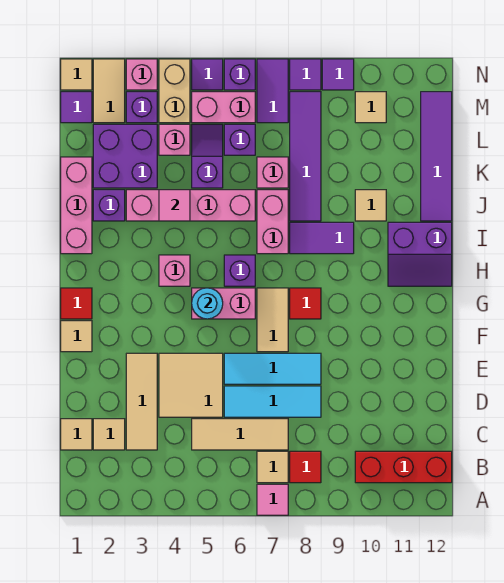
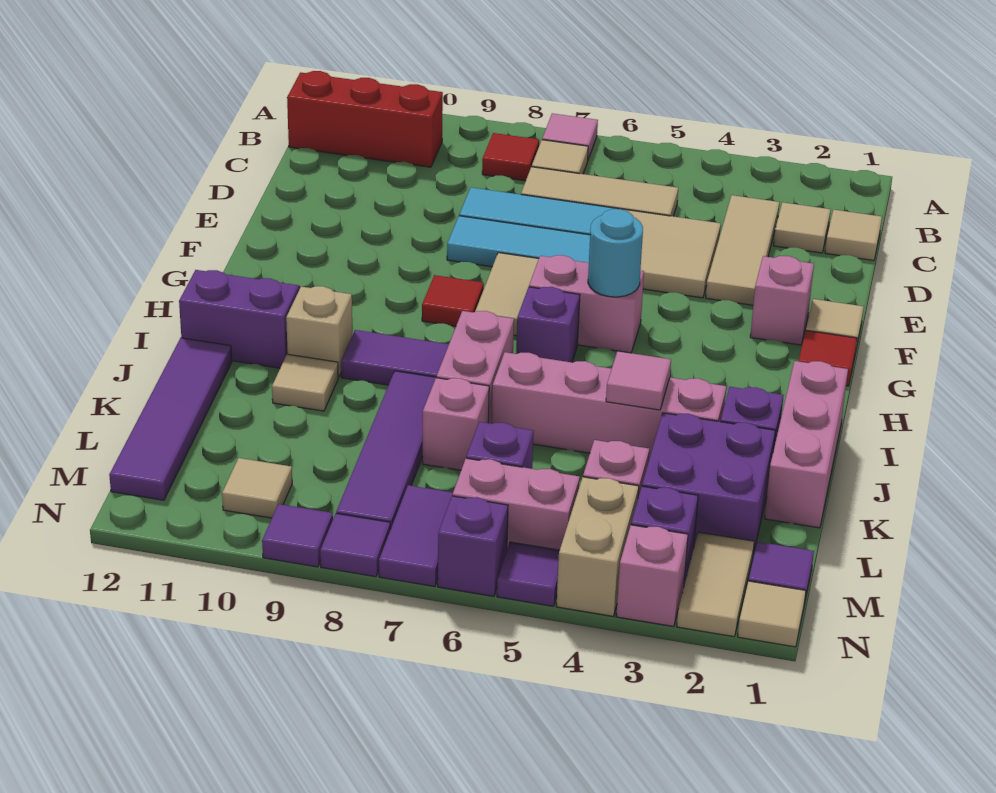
pink 1x1 brick [159,255,190,286] -> pink 1x1 brick moved to [750,256,814,345]
none -> tan 1x1 brick [286,286,352,377]
purple 1x2 slope [192,124,223,188] -> none

